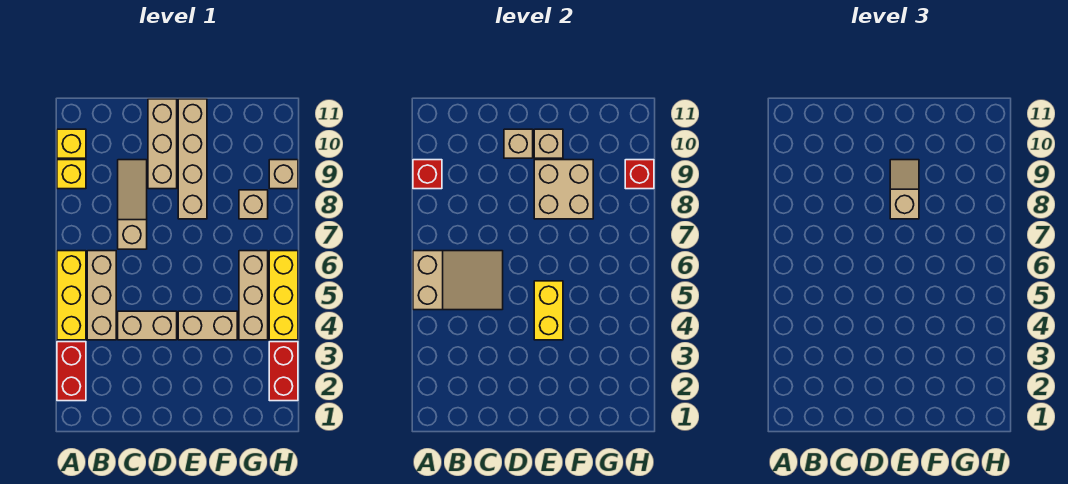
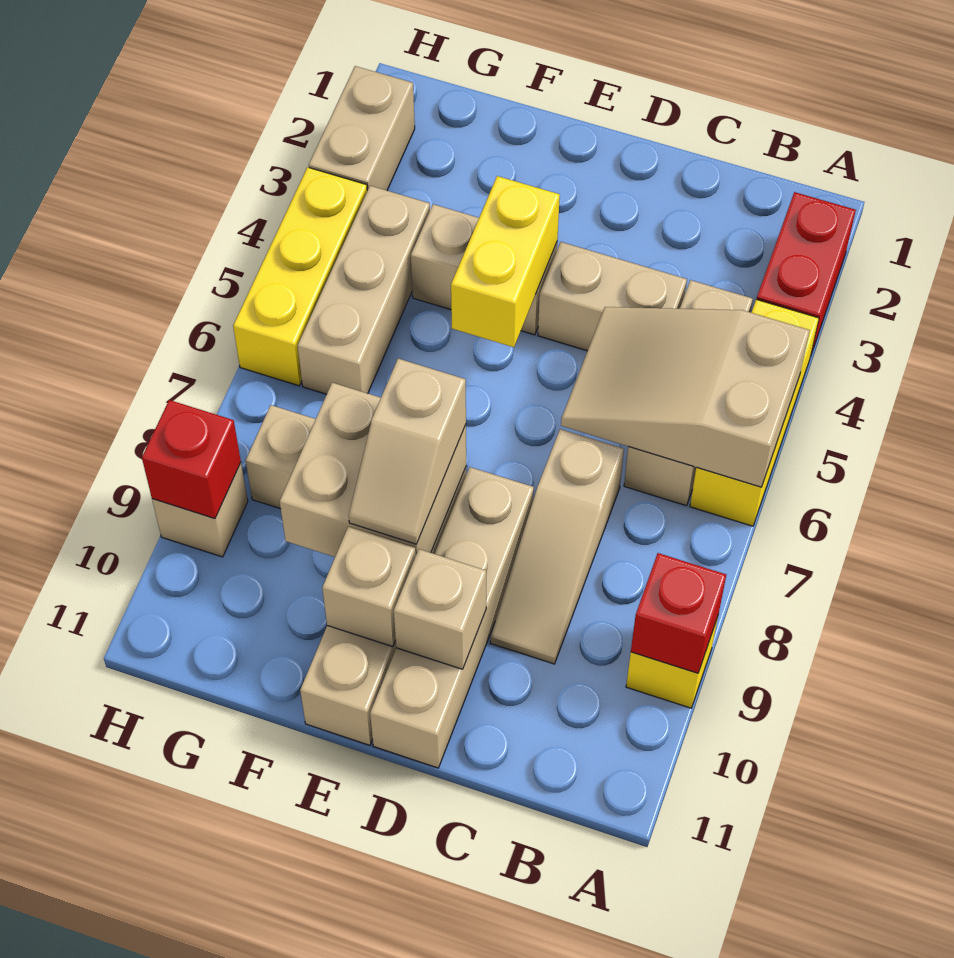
yellow 1x1 brick [57,129,86,158] -> none
tan 1x3 brick [148,99,177,189] -> tan 1x4 brick [370,467,534,768]
red 1x2 brick [269,342,298,401] -> tan 1x2 brick [309,66,415,190]

